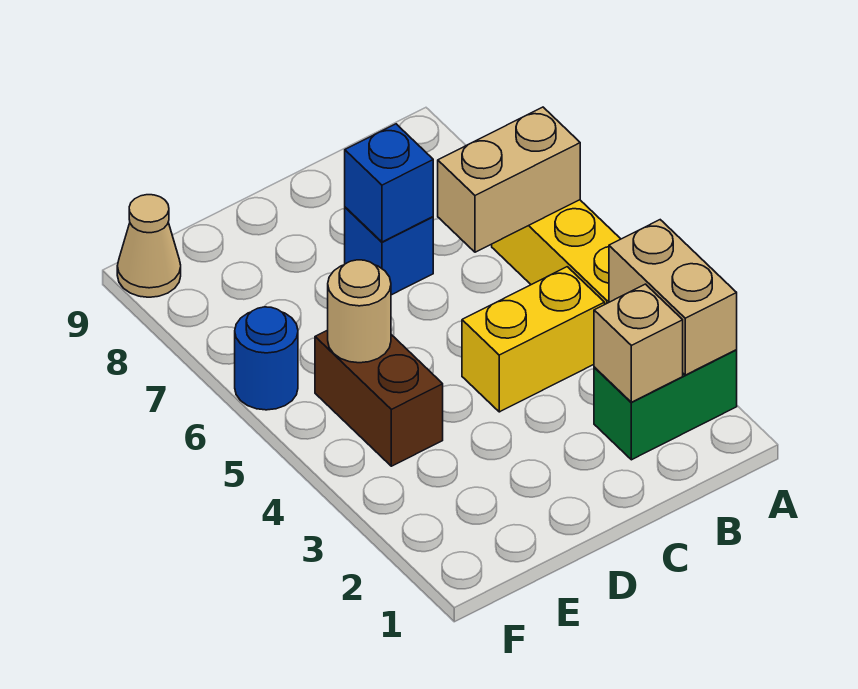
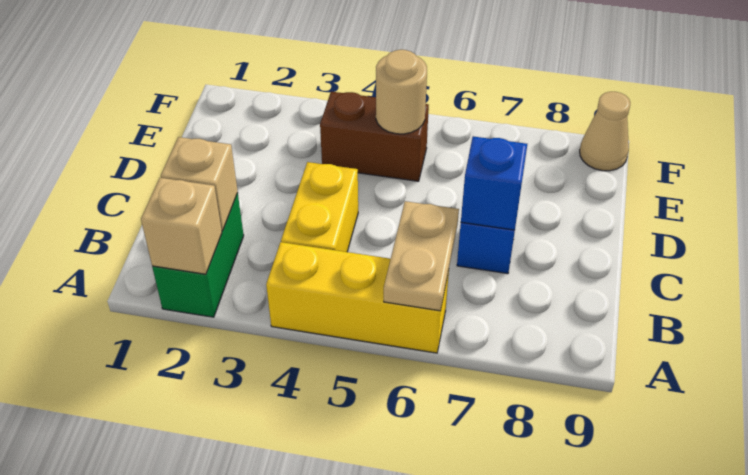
tan 1x2 brick [609,220,737,375] -> tan 1x1 brick [141,178,222,274]
tan 1x2 brick [438,107,580,252] -> tan 1x2 plate [384,201,459,311]
blue 1x1 round brick [235,307,298,410] -> none

